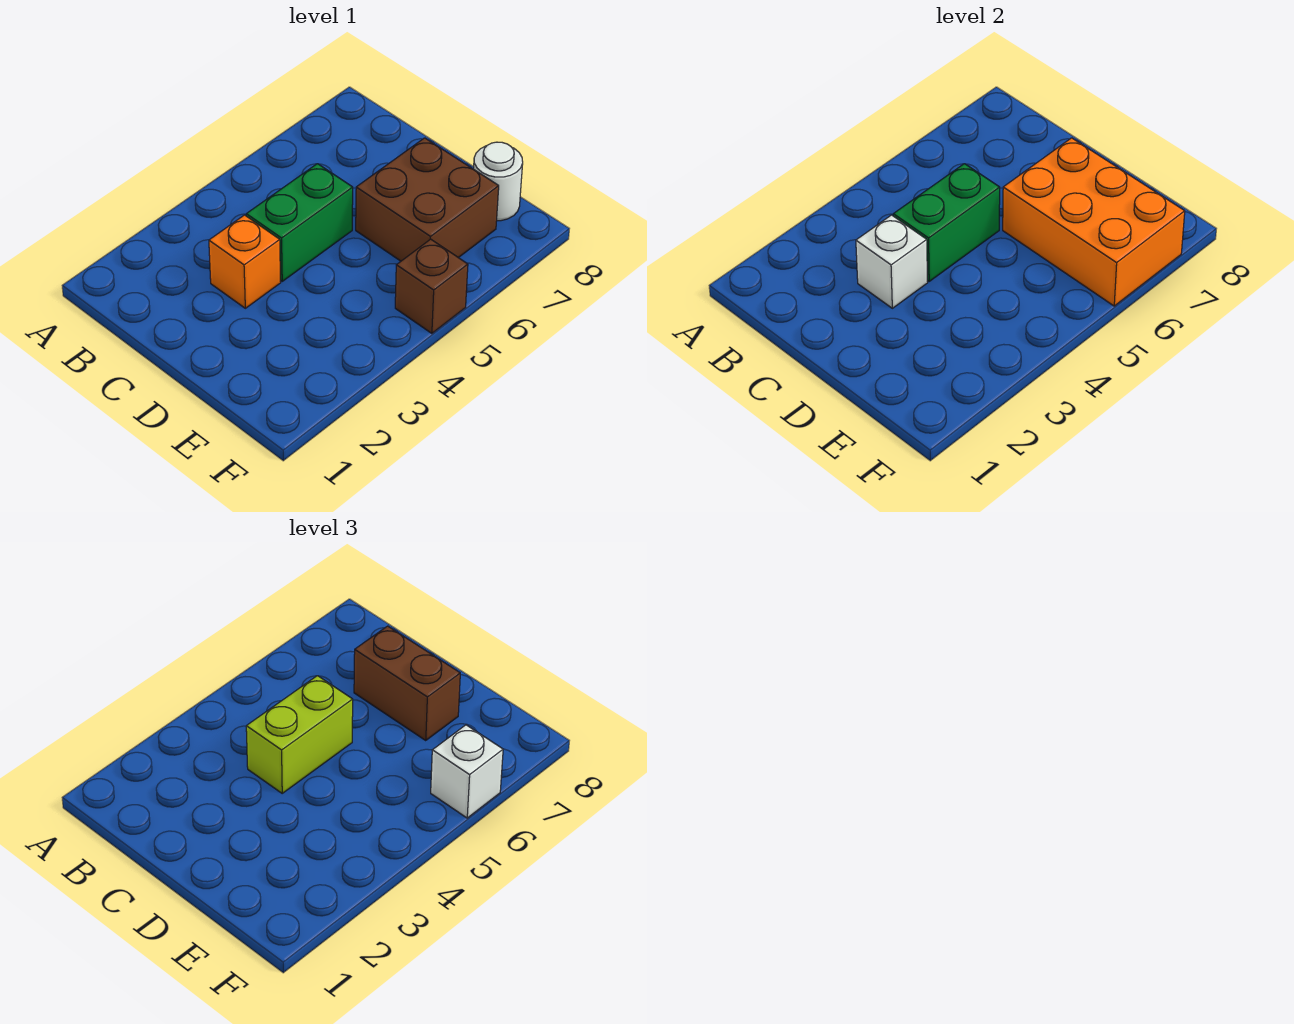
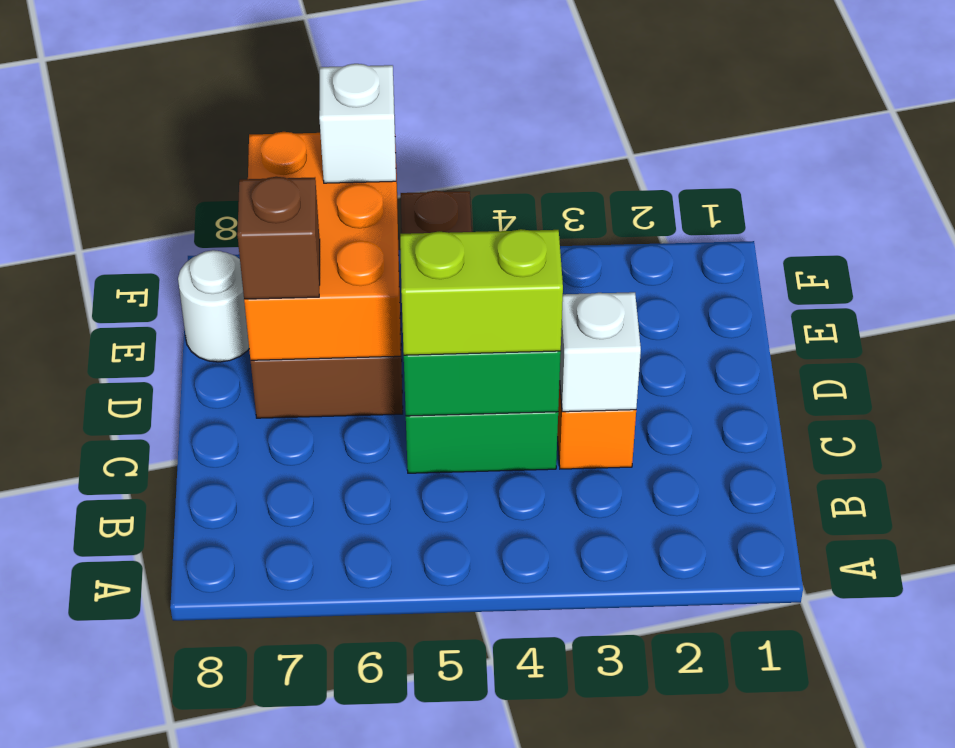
brown 1x2 brick [354,626,460,740] -> brown 1x1 brick [237,177,320,299]

